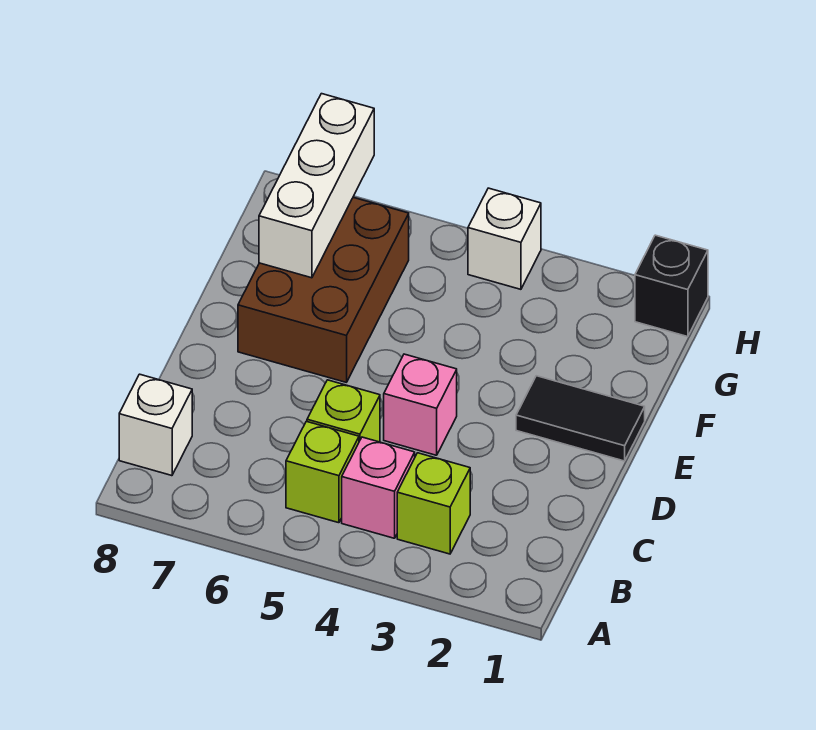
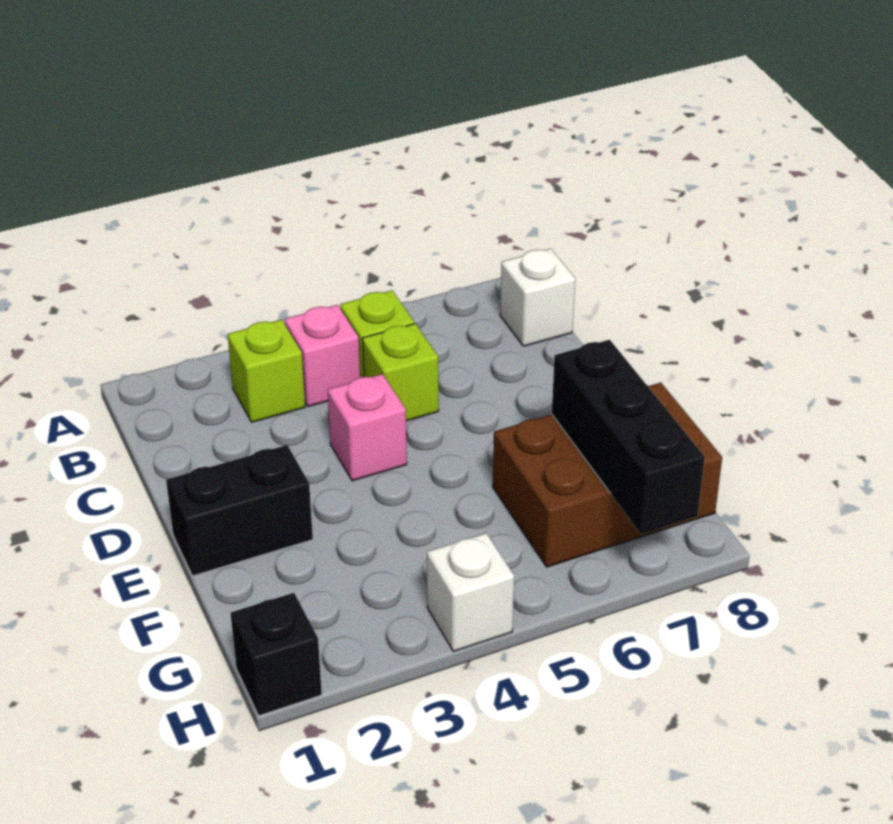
black 1x2 tile [516,376,645,461] -> black 1x2 brick [166,445,313,576]
brown 2x3 brick [238,197,409,382] -> brown 2x3 brick turned to [493,383,722,567]
white 1x3 brick [259,94,374,278] -> black 1x3 brick [552,340,705,534]

